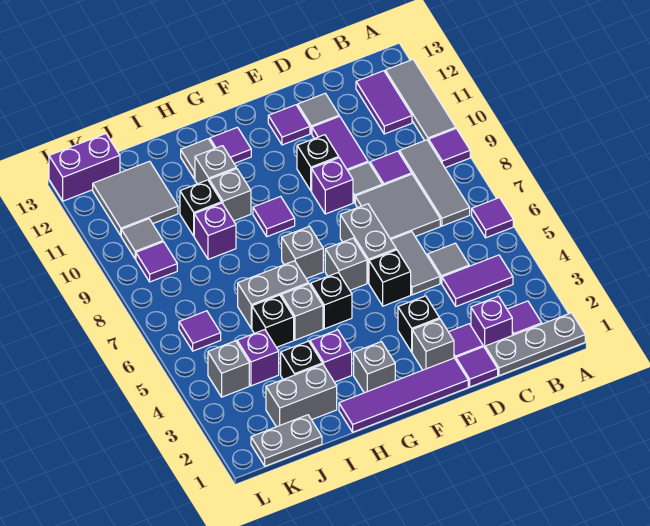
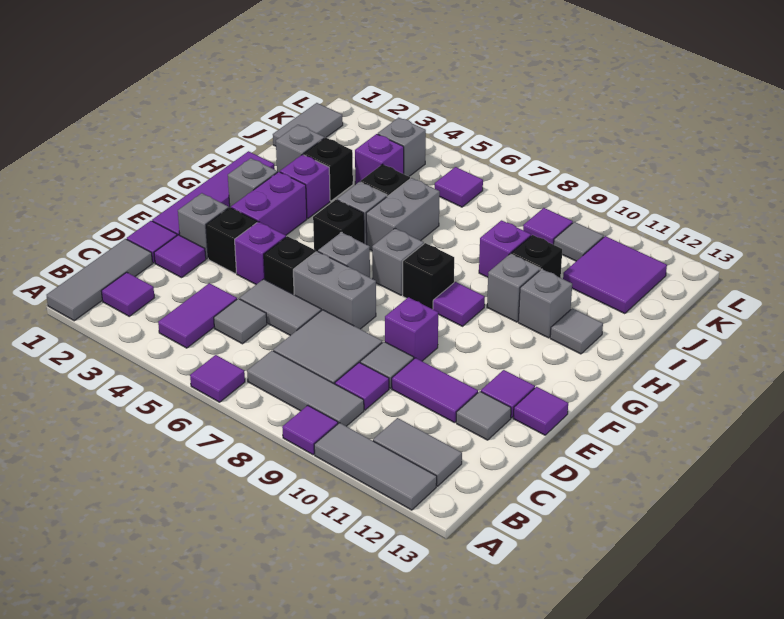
grey 1x3 plate [485,313,585,376] -> grey 1x3 tile [47,239,152,321]
purple 1x2 tile [356,71,412,134] -> grey 1x2 tile [373,418,462,486]
purple 1x1 brick [471,296,512,347] -> purple 1x1 brick moved to [235,222,286,284]
black 1x1 brick [297,135,339,191] -> black 1x1 brick moved to [403,243,454,309]
purple 1x1 tile [210,127,251,163] -> purple 1x1 tile moved to [513,387,568,435]
grey 1x2 brick [266,364,337,427] -> grey 1x1 brick [276,125,324,172]
grey 1x2 plate [251,415,322,466] -> grey 1x2 tile [273,103,343,146]
grey 2x2 tile [93,161,178,235] -> purple 2x2 tile [563,236,667,314]
purple 1x2 brick [49,134,120,201] -> purple 1x2 brick moved to [231,172,307,235]

